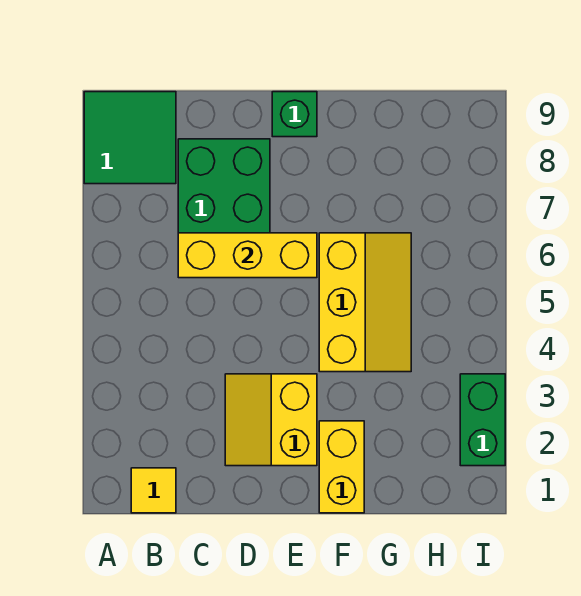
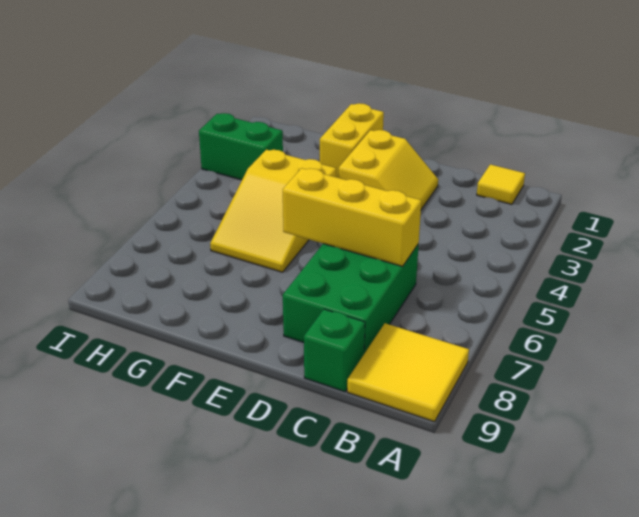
green 2x2 tile [84,92,176,184] -> yellow 2x2 tile [347,323,469,422]
green 1x1 brick [272,92,317,137] -> green 1x1 brick moved to [304,309,365,392]
yellow 2x3 slope [319,233,411,372] -> yellow 2x3 slope turned to [210,150,336,272]
green 1x2 brick [460,374,505,466] -> green 1x2 brick turned to [199,113,283,180]

